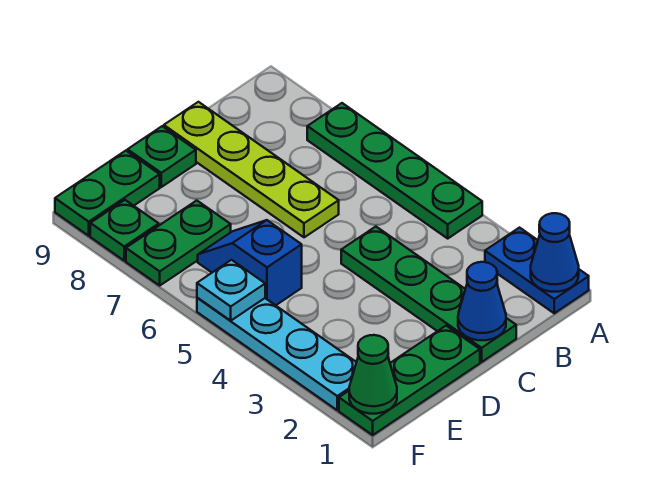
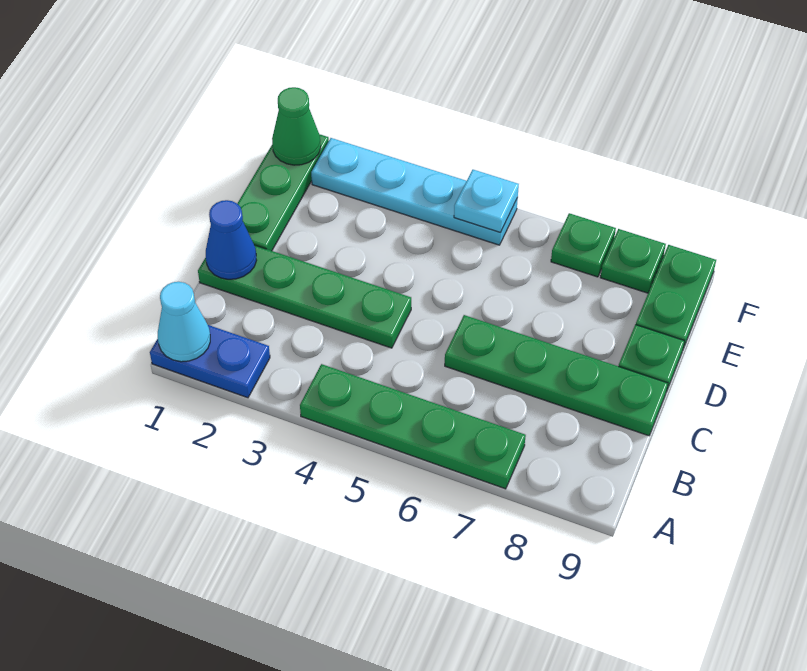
blue 1x1 cone [531,213,579,292] -> cyan 1x1 cone [158,282,210,362]
lime 1x4 plate [164,102,339,237] -> green 1x4 plate [445,315,668,436]
blue 1x2 slope [198,220,302,305] -> none
green 1x2 plate [126,200,231,285] -> green 1x1 plate [551,213,616,277]

